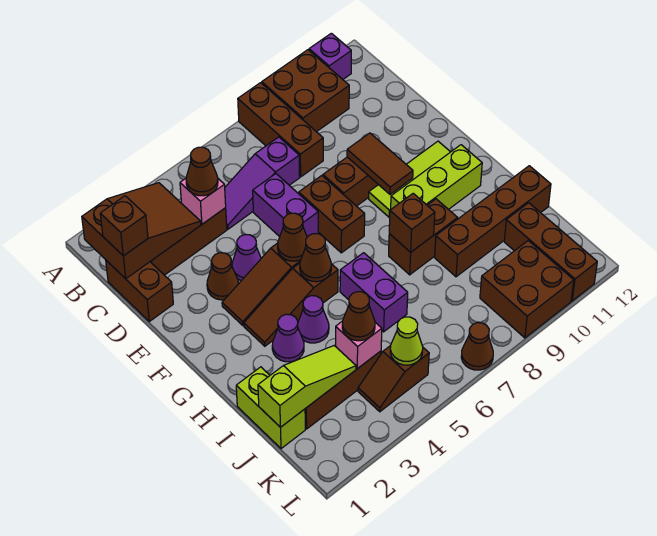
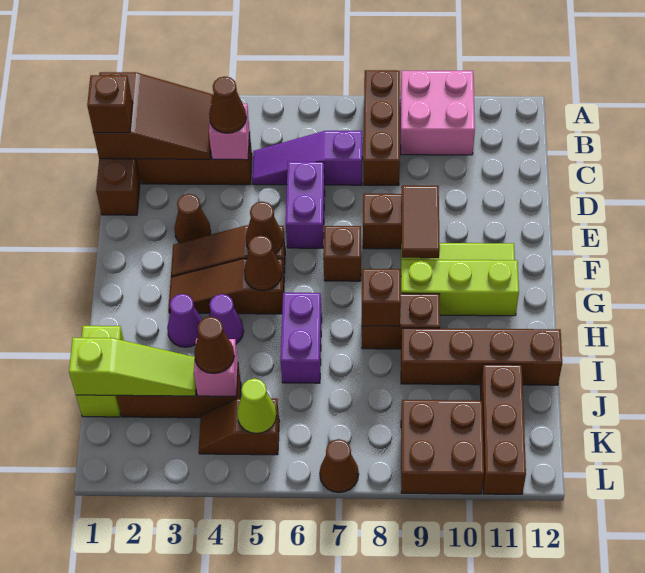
brown 2x2 brick [262,50,349,132] -> pink 2x2 brick [401,71,475,155]
purple 1x1 brick [309,33,351,79] -> none
purple 1x1 cone [232,235,261,281] -> none
brown 1x2 brick [299,176,365,253] -> brown 1x1 brick [323,226,361,281]

